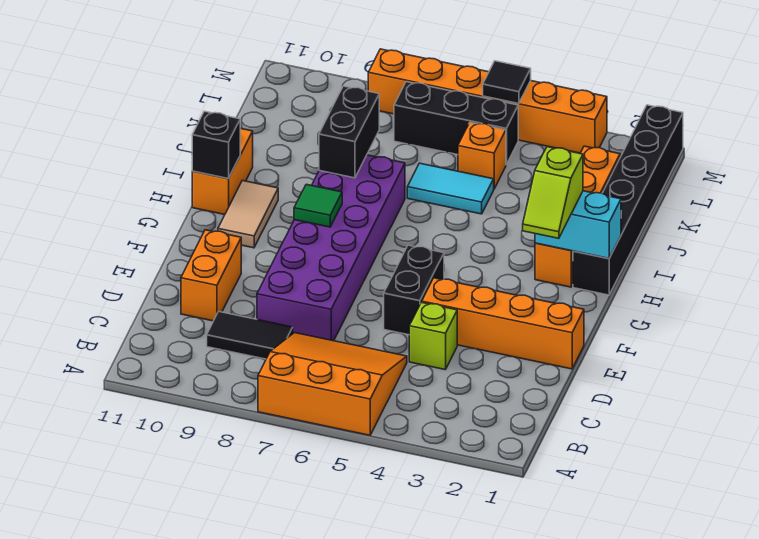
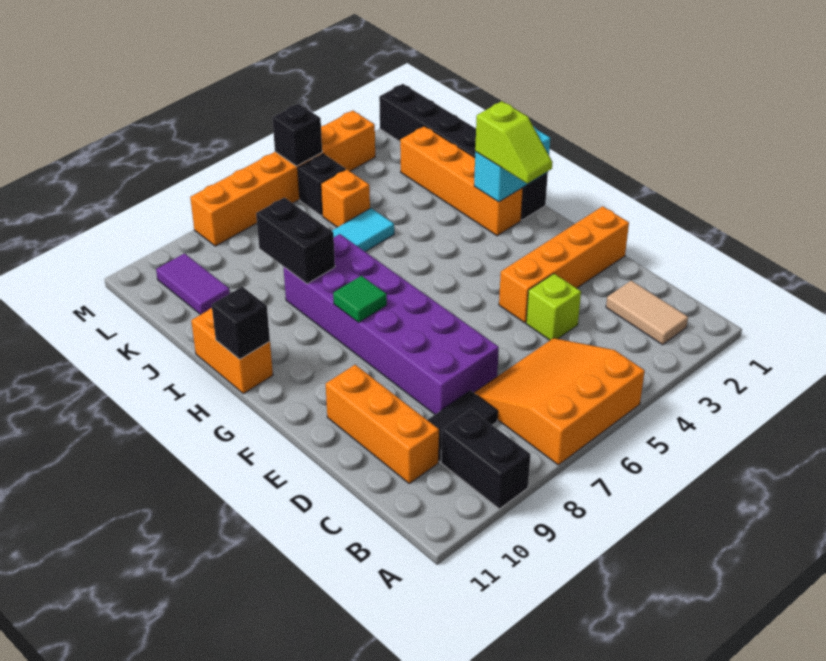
orange 1x2 brick [181,230,241,321] -> orange 1x3 brick [326,365,439,483]
black 1x2 brick [384,245,444,335] -> black 1x2 brick moved to [441,409,530,509]
tan 1x2 tile [218,181,278,248] -> tan 1x2 tile moved to [606,281,688,345]
none -> purple 1x2 tile [156,253,230,315]
black 1x3 brick [394,82,518,165] -> black 1x1 brick [298,154,346,216]
black 1x1 tile [483,61,531,104] -> black 1x1 brick [272,104,322,166]

